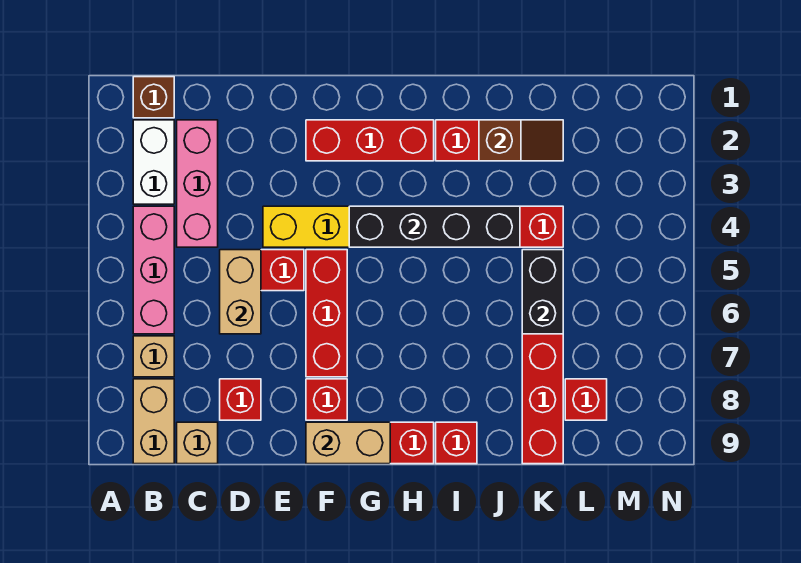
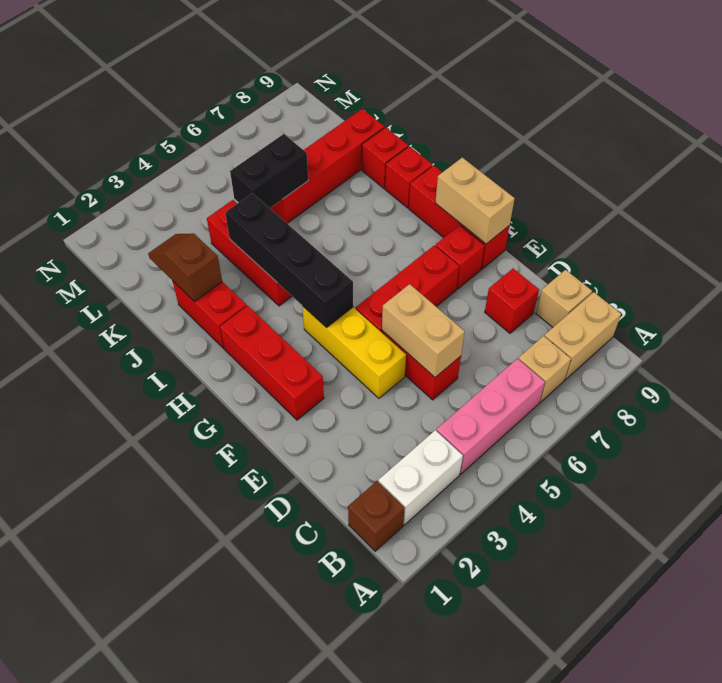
pink 1x3 brick [177,120,218,247] -> none
tan 1x2 brick [220,250,261,334] -> tan 1x2 brick turned to [382,284,465,377]
red 1x1 brick [565,379,607,420] -> red 1x1 brick moved to [362,127,408,188]

